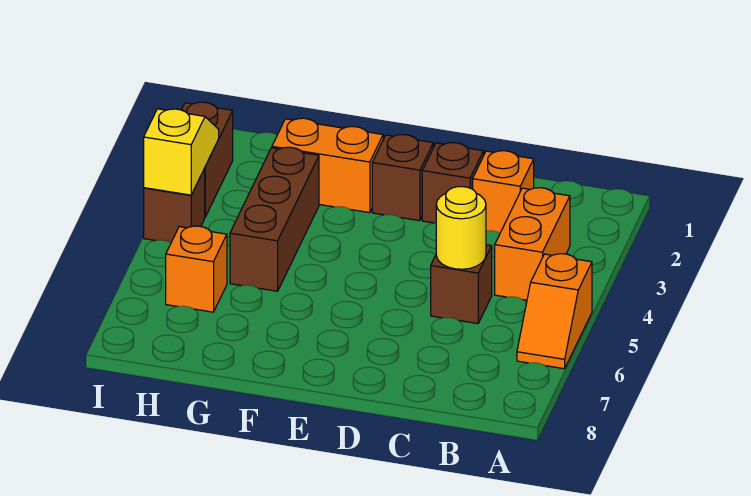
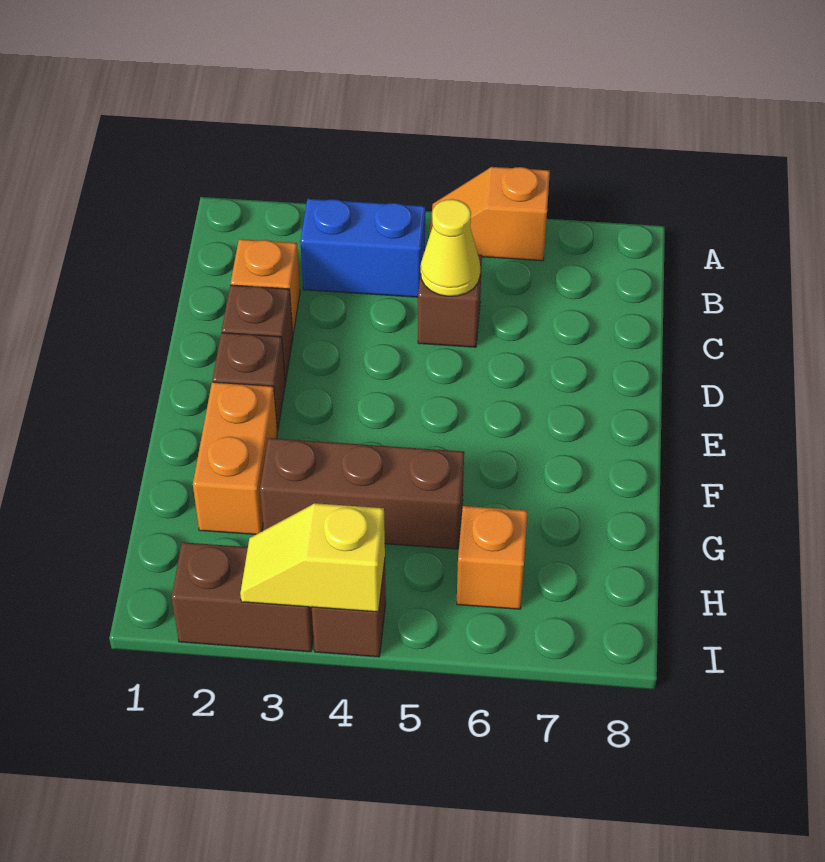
orange 1x2 slope [517,254,592,369] -> orange 1x2 slope turned to [429,167,550,261]
orange 1x2 brick [495,188,570,300] -> blue 1x2 brick [300,199,425,297]
yellow 1x1 round brick [436,187,486,269] -> yellow 1x1 cone [421,199,480,296]

